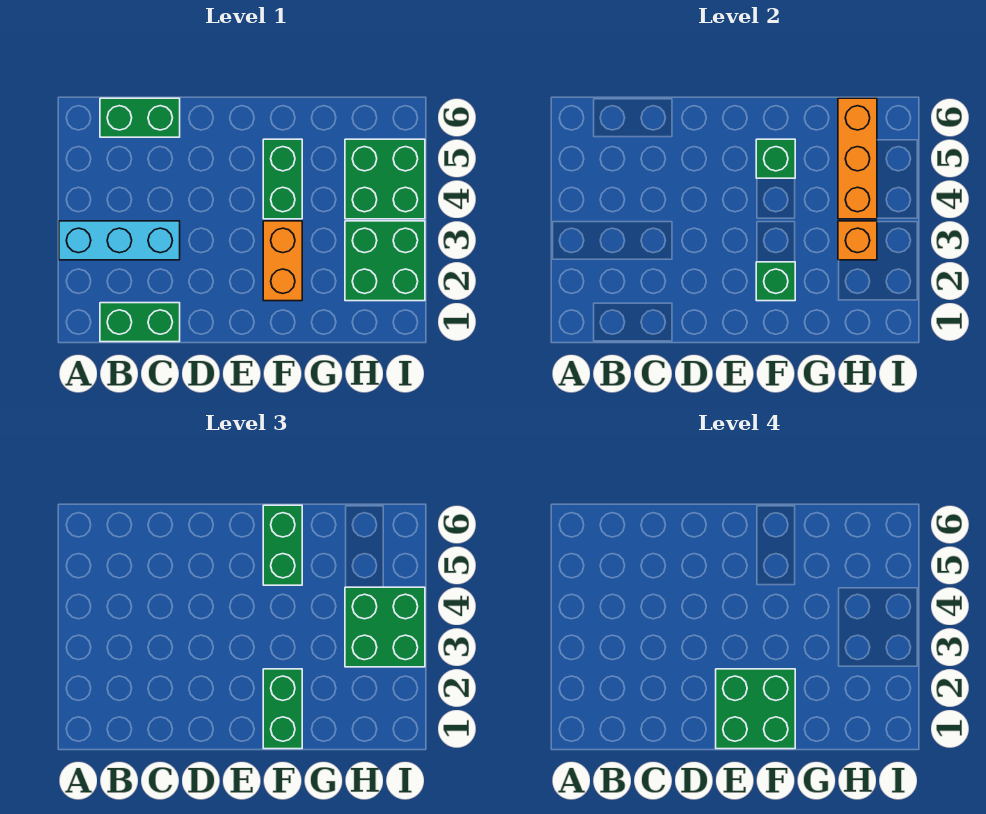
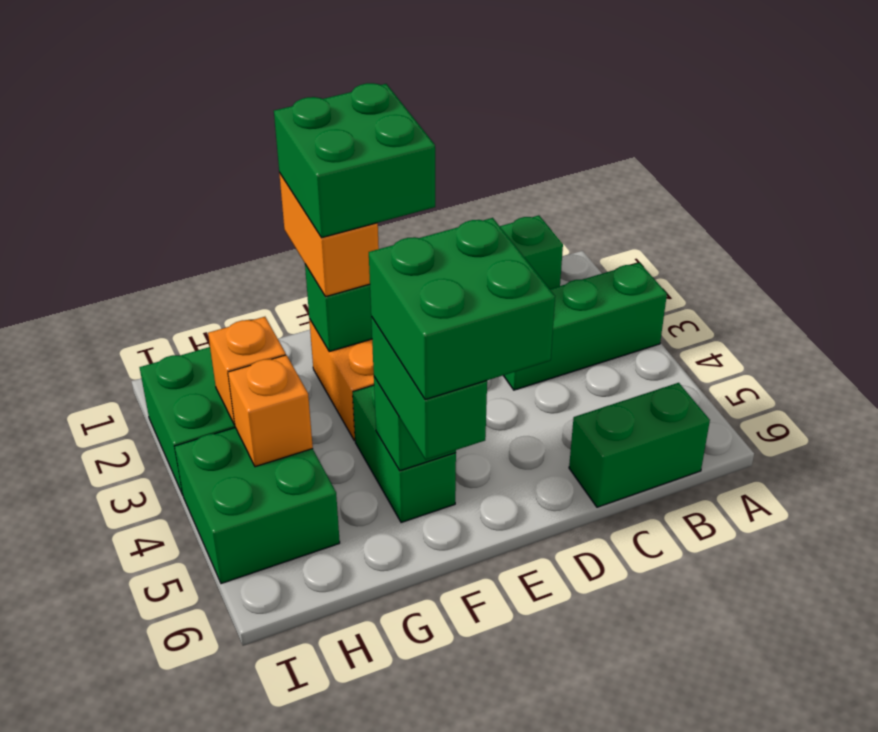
cyan 1x3 brick [59,221,180,260] -> green 1x3 brick [503,263,667,390]
green 1x2 brick [263,669,302,749] -> orange 1x2 brick [279,173,379,297]
green 2x2 brick [345,587,425,667] -> green 2x2 brick moved to [369,218,555,400]
orange 1x3 brick [838,98,877,219] -> orange 1x1 brick [228,355,313,467]

